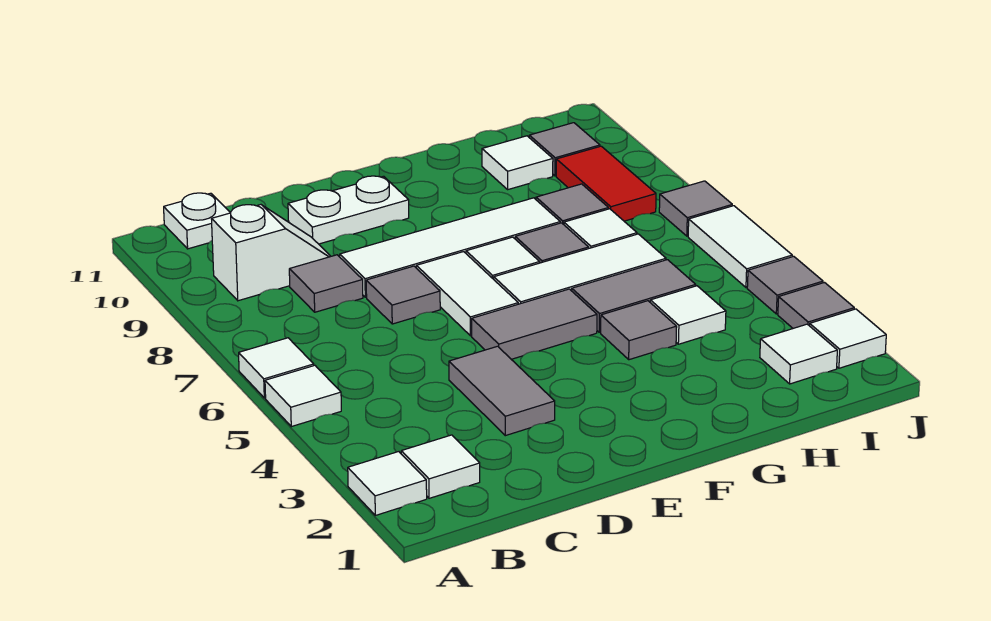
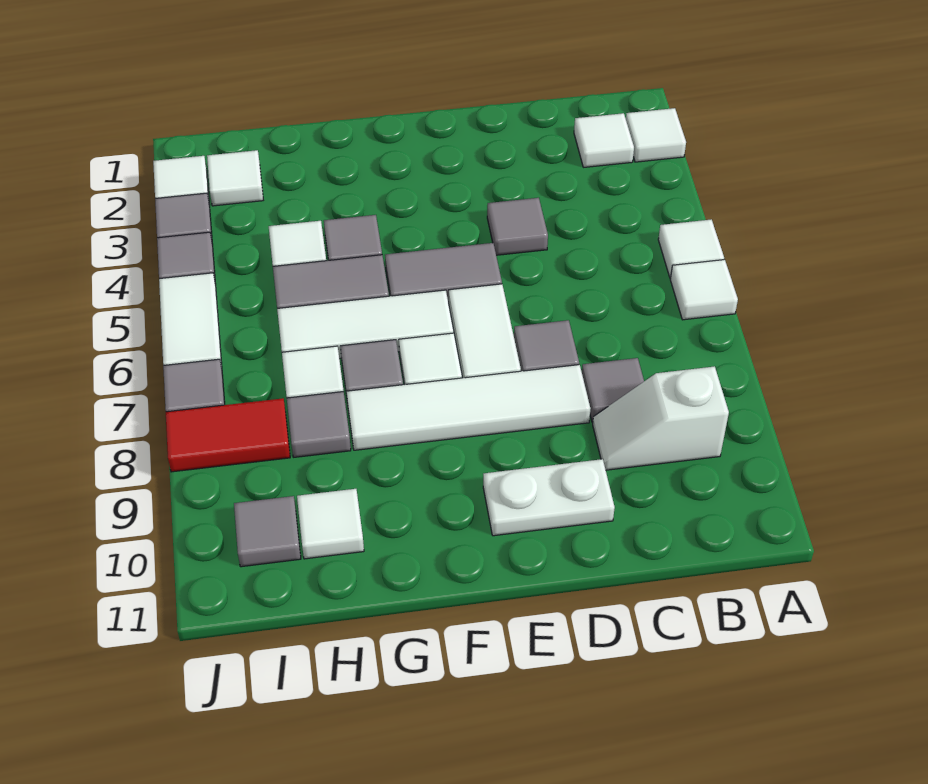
white 1x1 plate [164,193,230,249] -> none
grey 1x2 tile [449,346,555,436] -> grey 1x1 tile [487,198,548,255]
red 1x2 tile [556,146,656,221] -> red 1x2 tile turned to [166,398,290,472]

